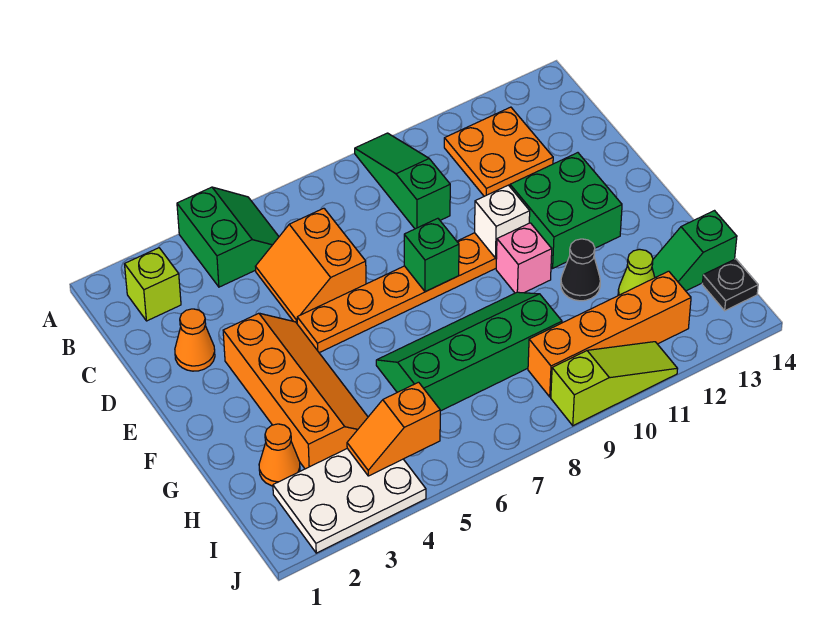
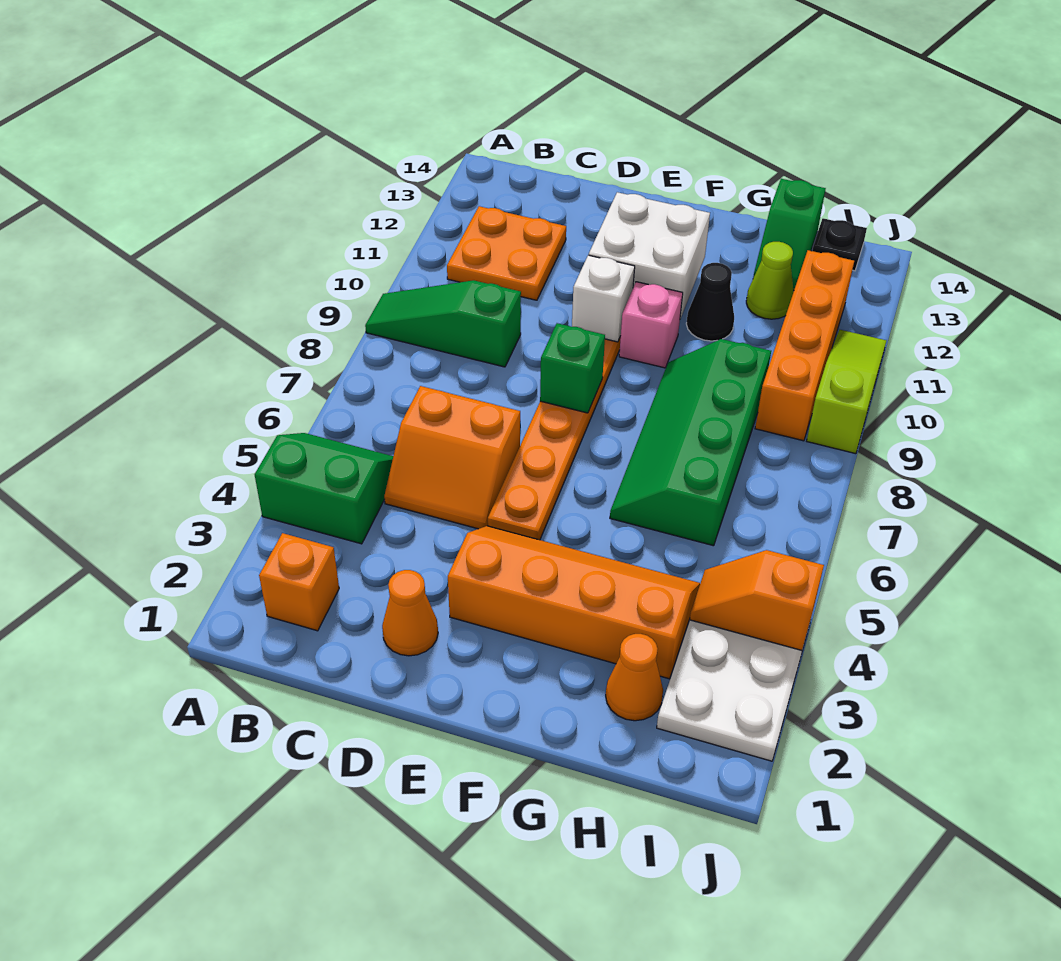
lime 1x1 brick [125,248,181,321] -> orange 1x1 brick [259,533,339,631]
green 2x2 brick [510,153,622,268] -> white 2x2 brick [589,192,710,319]
orange 1x2 slope [347,382,440,476] -> orange 1x2 slope turned to [690,550,824,650]

